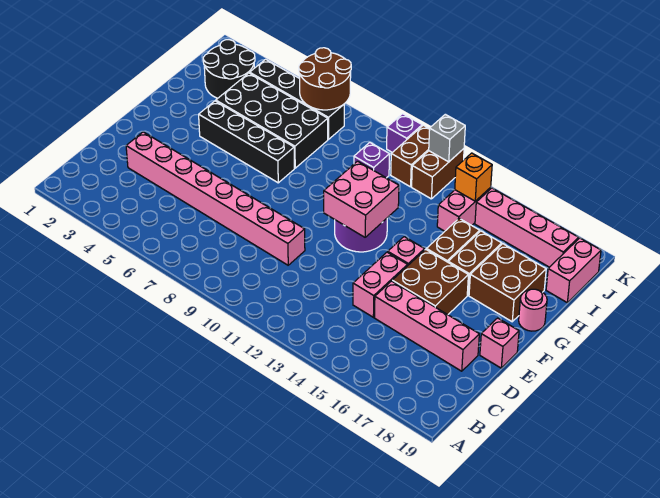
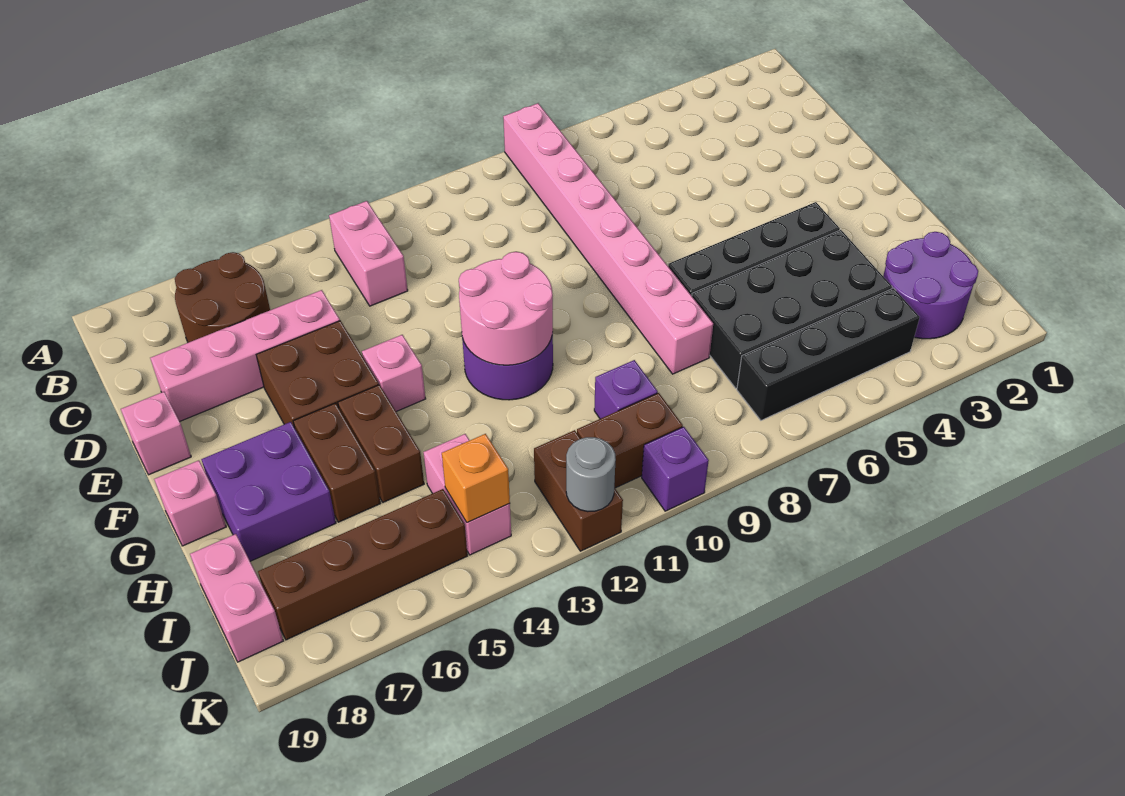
pink 1x8 brick [126,132,305,265] -> pink 1x8 brick turned to [503,103,713,374]
pink 1x2 brick [353,252,408,317] -> pink 1x2 brick moved to [329,201,408,306]
pink 2x2 brick [324,161,399,237] -> pink 2x2 round brick [459,252,553,365]
brown 2x2 brick [469,244,546,322] -> purple 2x2 brick [201,422,336,561]
pink 1x1 round brick [519,289,547,331] -> pink 1x1 brick [154,460,226,546]
black 2x2 round brick [203,40,255,98] -> purple 2x2 round brick [883,232,978,339]
brown 2x2 round brick [299,48,351,110] -> brown 2x2 round brick moved to [175,252,270,343]
brown 1x2 brick [391,125,430,187] -> brown 1x2 brick turned to [577,393,683,488]
pink 1x4 brick [475,188,578,267] -> brown 1x4 brick [258,489,467,640]
grey 1x1 brick [429,114,465,162] -> grey 1x1 round brick [566,437,616,512]

